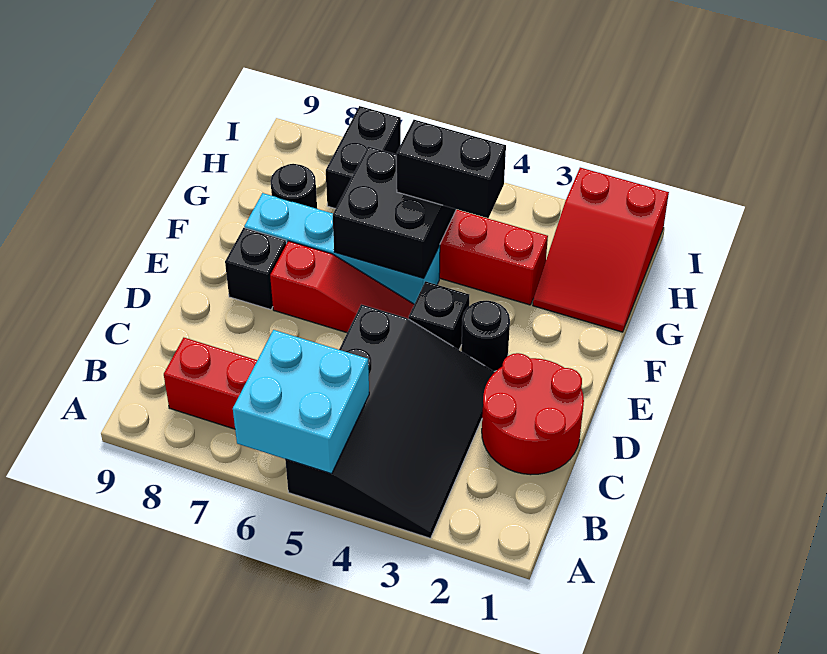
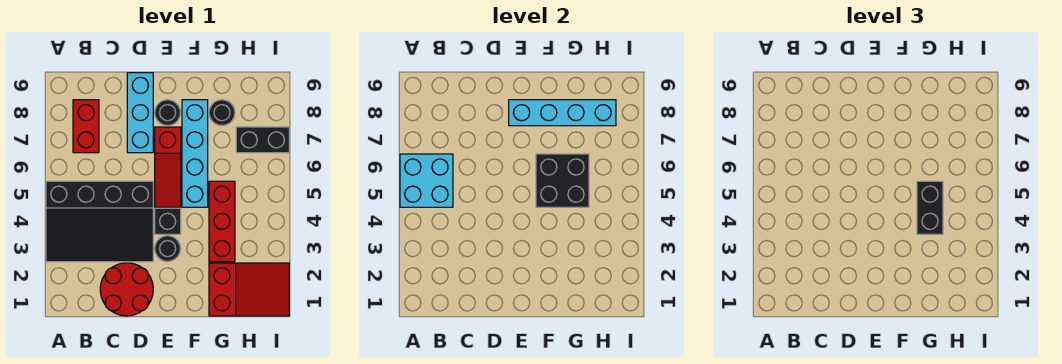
none -> cyan 1x3 brick [127,73,153,153]
black 1x1 brick [225,228,286,310] -> black 1x1 round brick [155,100,181,126]
none -> cyan 1x4 brick [509,100,616,126]
red 2x3 slope [533,168,669,332] -> red 2x3 slope turned to [209,263,289,316]

